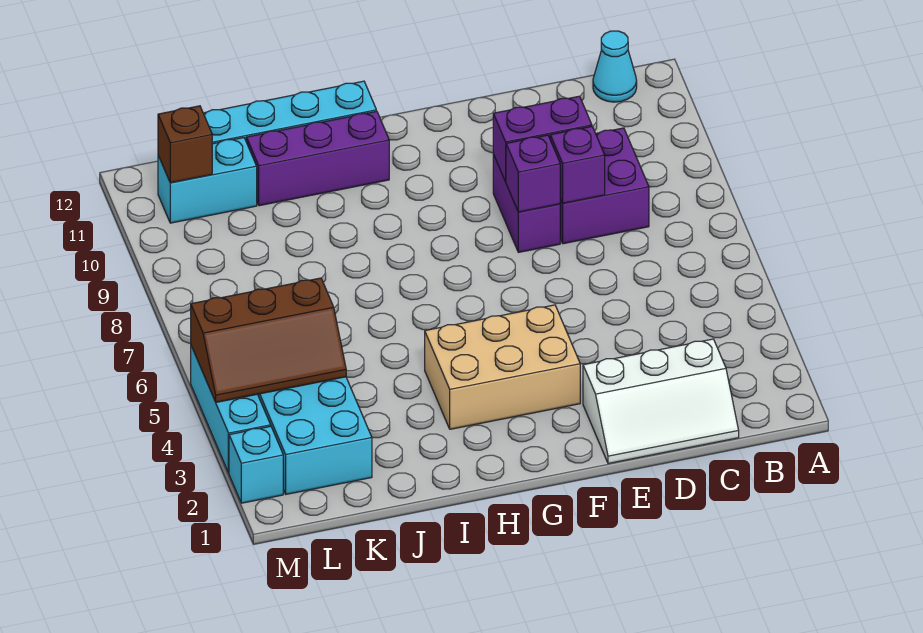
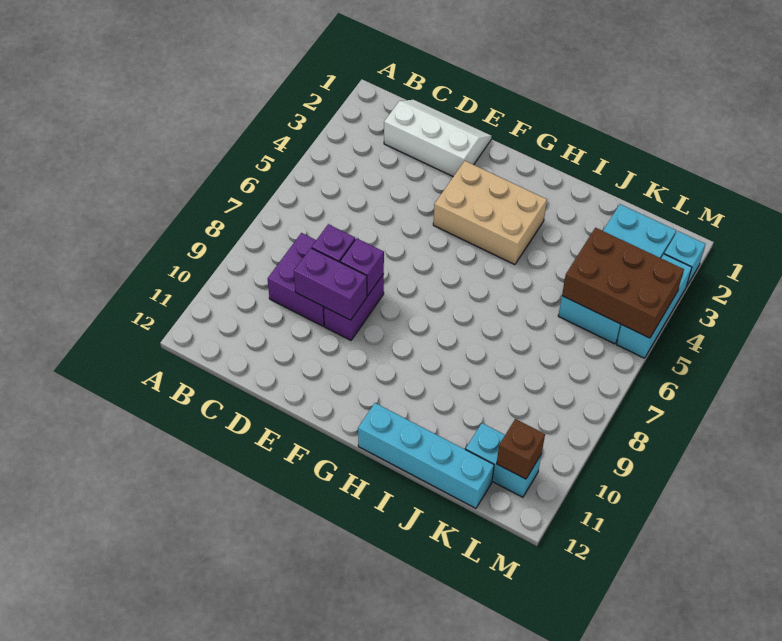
cyan 1x1 cone [593,31,637,102] -> none
purple 1x3 brick [246,111,389,206] -> none
brown 2x3 slope [191,278,346,402] -> brown 2x3 brick [562,228,684,338]

